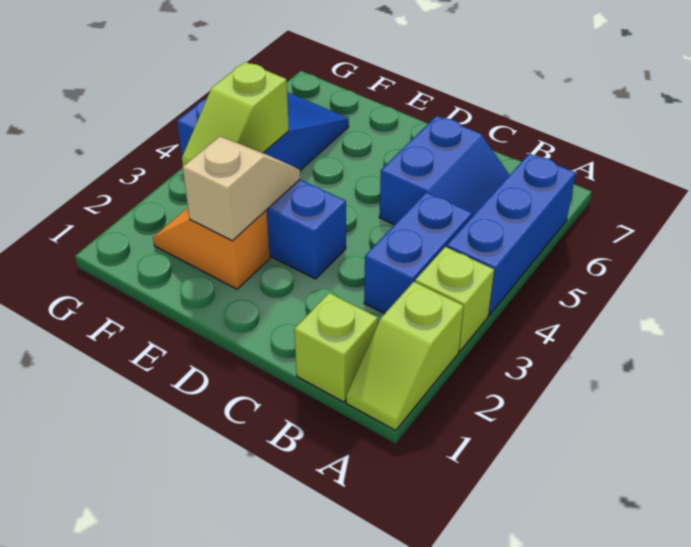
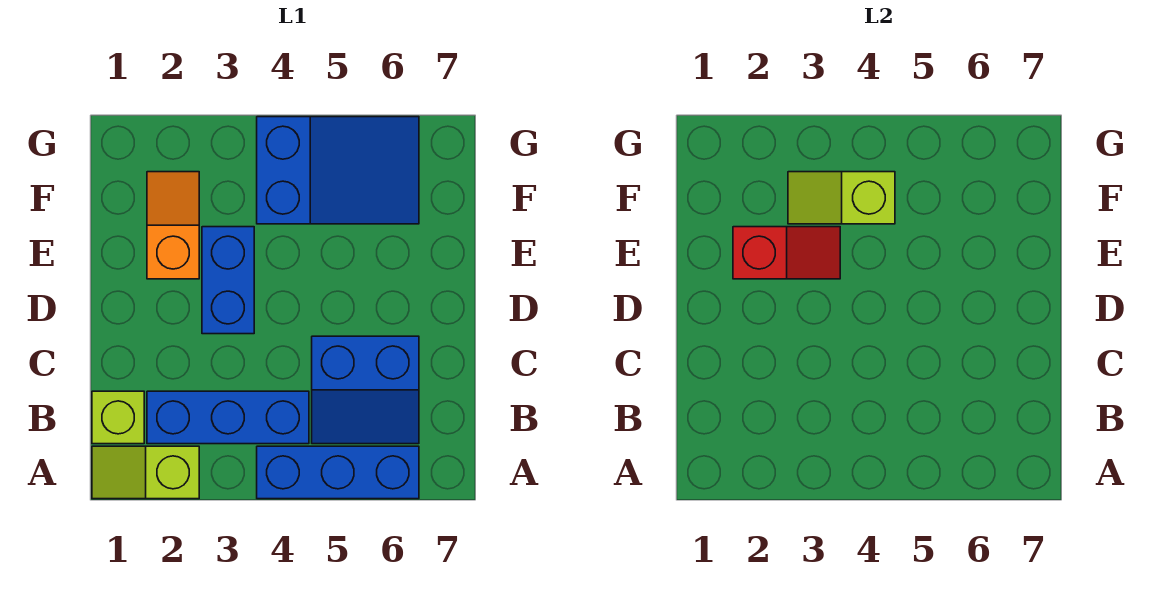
lime 1x1 brick [415,247,494,351] -> none
blue 1x2 brick [364,192,472,314] -> blue 1x3 brick [147,391,309,444]
tan 1x2 slope [183,137,300,241] -> red 1x2 slope [733,227,840,279]

